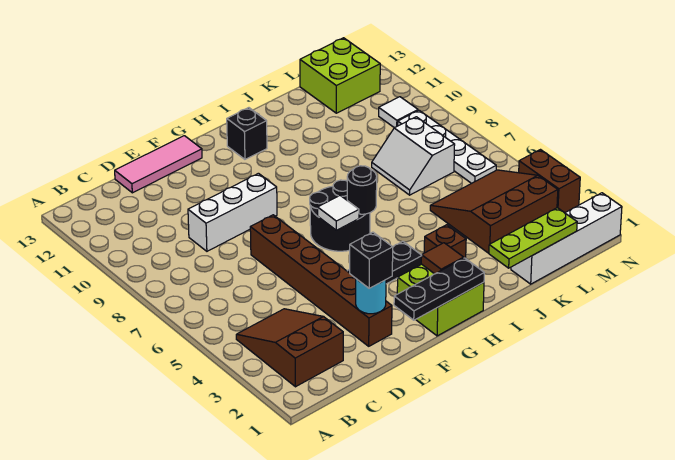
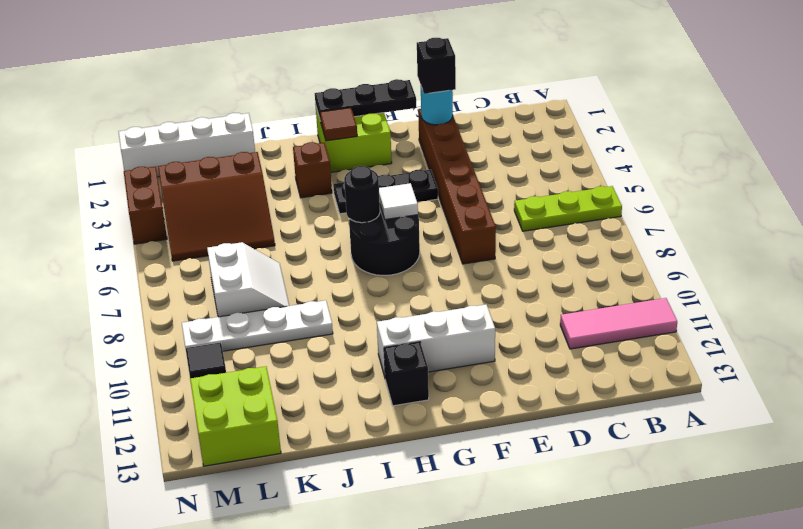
brown 2x3 slope [236,309,343,387] -> none
white 1x3 brick [188,173,277,251] -> white 1x3 brick moved to [377,305,495,377]
pink 1x3 tile [115,136,202,193] -> pink 1x3 tile moved to [560,298,677,349]
lime 1x3 plate [489,208,577,268] -> lime 1x3 plate moved to [514,186,622,231]
white 1x4 plate [398,110,496,183] -> white 1x4 plate turned to [182,300,333,351]
white 1x1 tile [379,97,418,128] -> black 1x1 tile [186,342,226,378]

